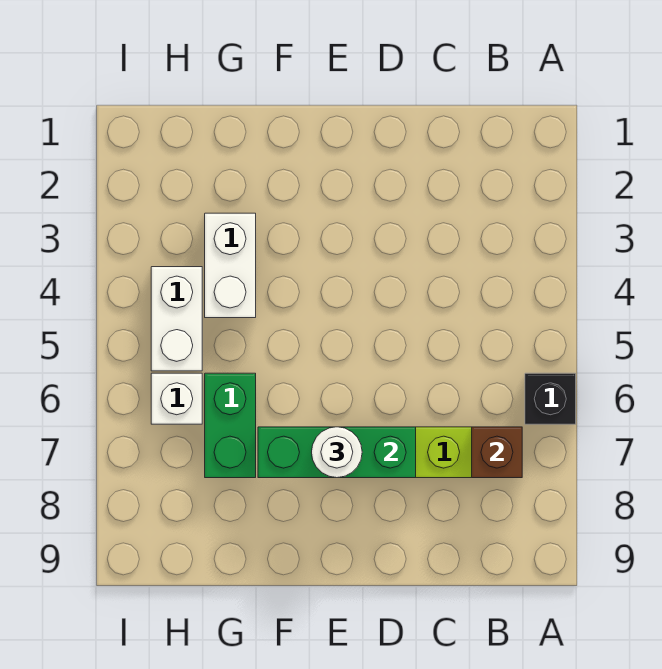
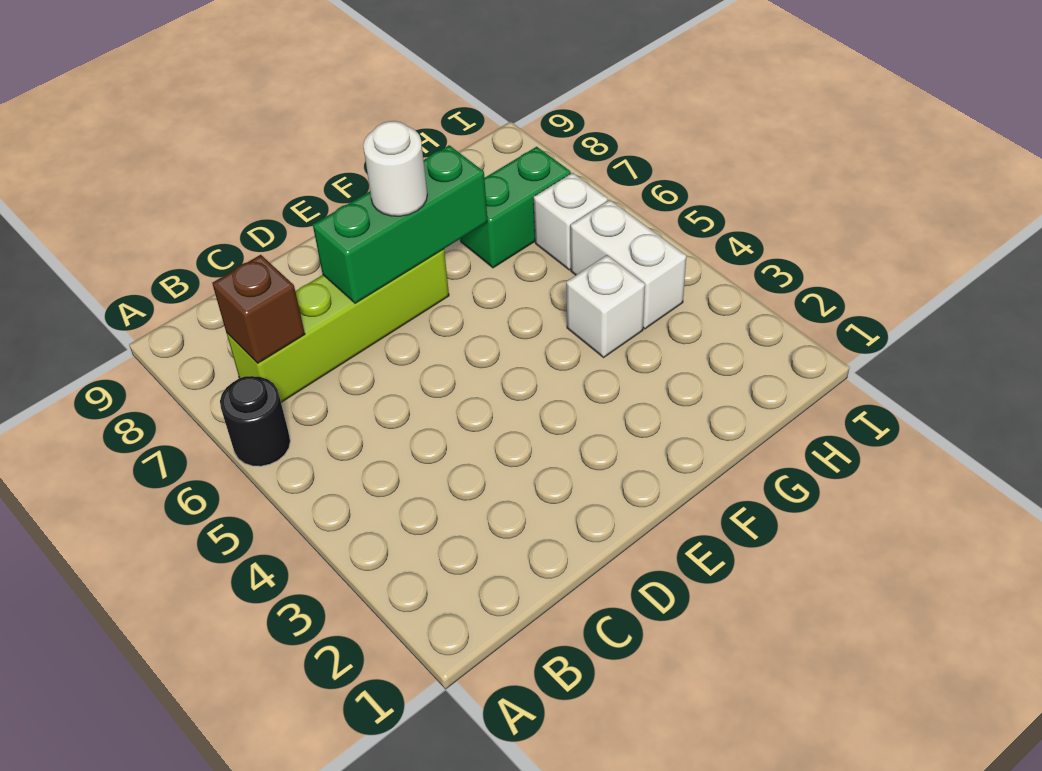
black 1x1 brick [525,373,576,424] -> black 1x1 round brick [220,376,290,466]
white 1x2 brick [205,213,256,318] -> white 1x1 brick [566,255,645,357]
green 1x2 brick [205,373,256,478] -> green 1x2 brick turned to [460,147,571,268]

